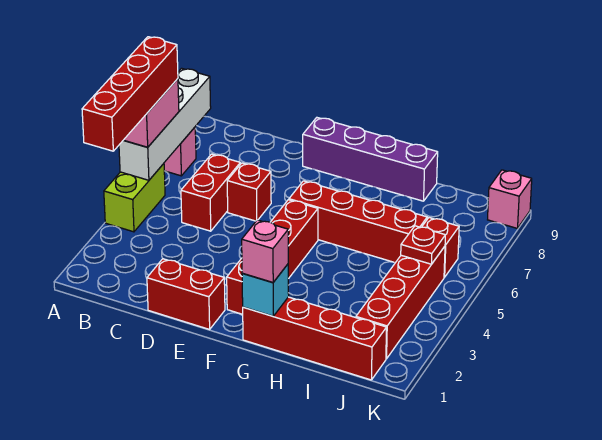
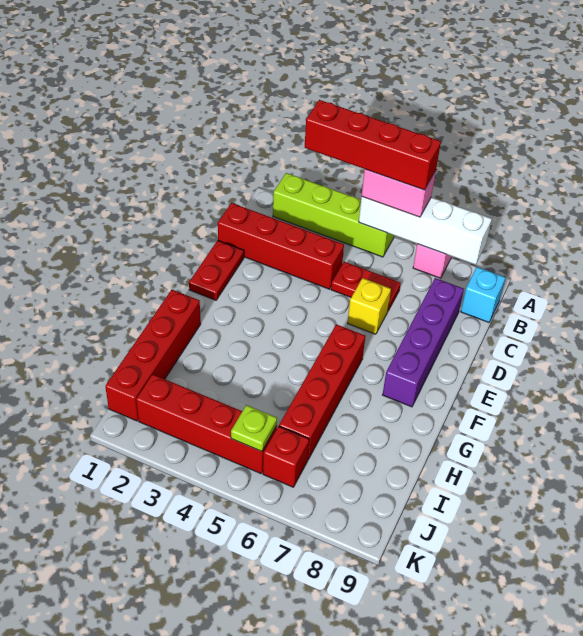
lime 1x2 brick [104,164,165,232] -> lime 1x4 brick [273,173,394,257]
red 1x2 brick [181,154,240,231] -> red 1x2 plate [331,262,401,311]
red 1x2 brick [147,259,225,329] -> red 1x2 plate [189,240,244,300]
red 1x1 brick [227,163,271,221] -> yellow 1x1 brick [348,278,391,334]
purple 1x4 brick [303,118,438,201] -> purple 1x4 brick moved to [383,278,464,407]
red 1x4 brick [227,200,318,314] -> red 1x4 brick moved to [218,203,344,289]
cyan 1x1 brick [242,264,289,316] -> cyan 1x1 brick moved to [461,267,506,322]
pink 1x1 brick [242,220,288,283] -> none
red 1x1 plate [401,226,445,264] -> lime 1x1 plate [231,405,277,451]
pink 1x1 brick [488,170,532,228] -> none

